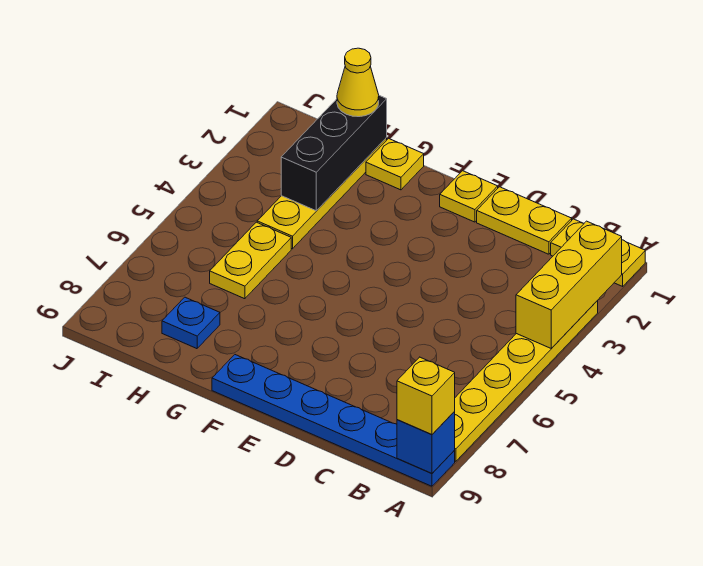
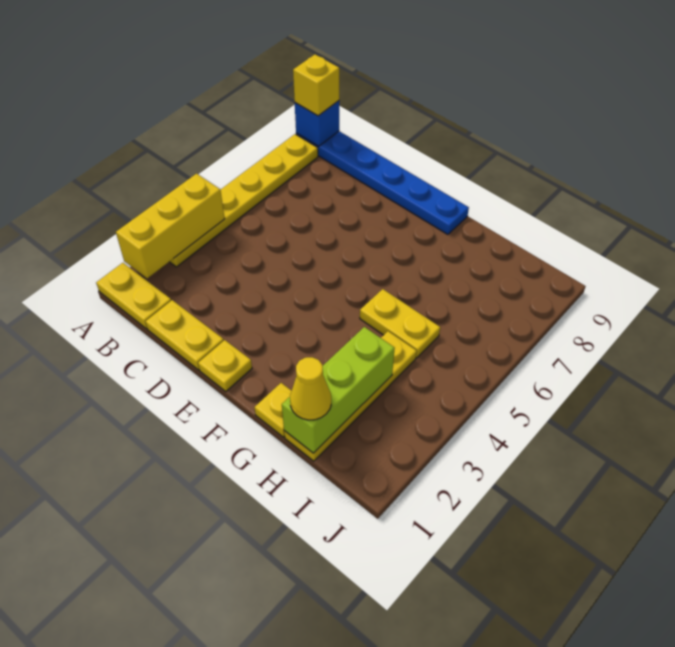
black 1x3 brick [281,96,387,211] -> lime 1x3 brick [282,327,395,453]
yellow 1x2 plate [210,222,291,299] -> yellow 1x2 plate turned to [360,289,440,358]
blue 1x1 plate [162,297,220,349] -> none

